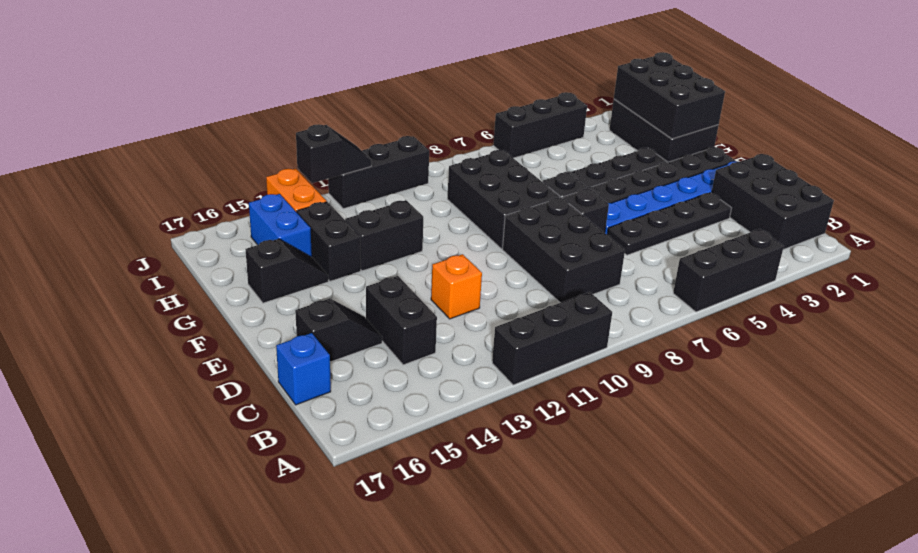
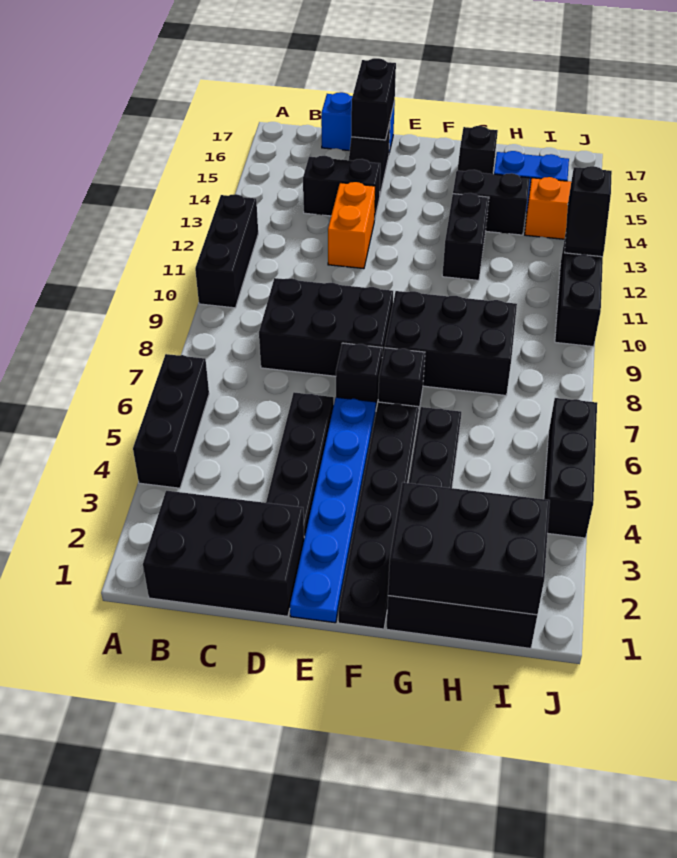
blue 1x1 brick [276,333,331,405] -> blue 1x2 brick [321,92,395,152]
orange 1x1 brick [431,254,482,319] -> orange 1x2 brick [328,182,375,269]
none -> black 1x2 brick [351,58,396,140]

